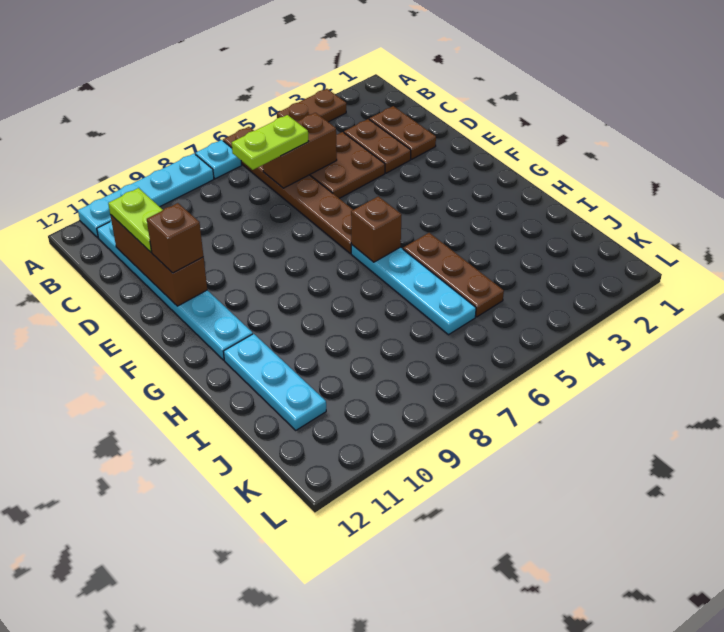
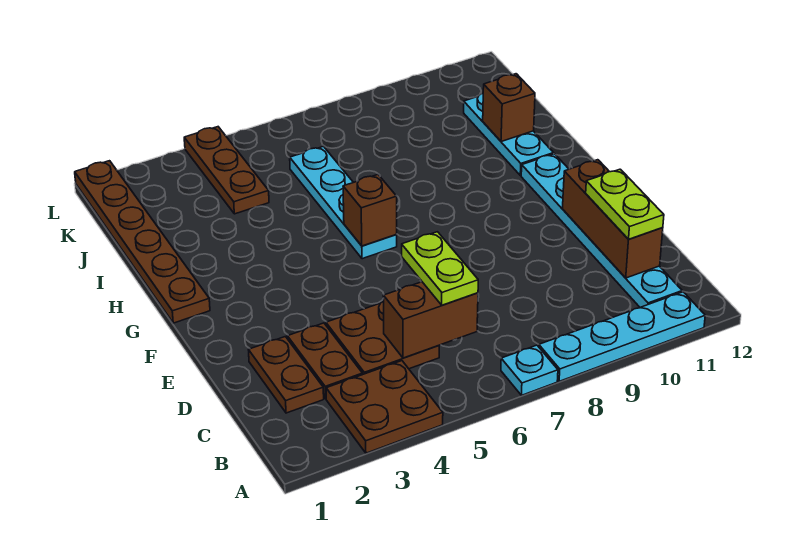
brown 1x2 plate [277,89,346,122] -> brown 2x2 plate [326,361,443,453]
brown 1x6 plate [223,127,353,254] -> brown 1x6 plate moved to [75,161,210,323]
lime 1x2 plate [232,115,309,170] -> lime 1x2 plate turned to [402,232,478,305]
brown 1x1 brick [147,203,204,273] -> brown 1x1 brick moved to [483,74,535,142]
brown 1x3 plate [403,233,504,317] -> brown 1x3 plate moved to [184,127,269,214]

